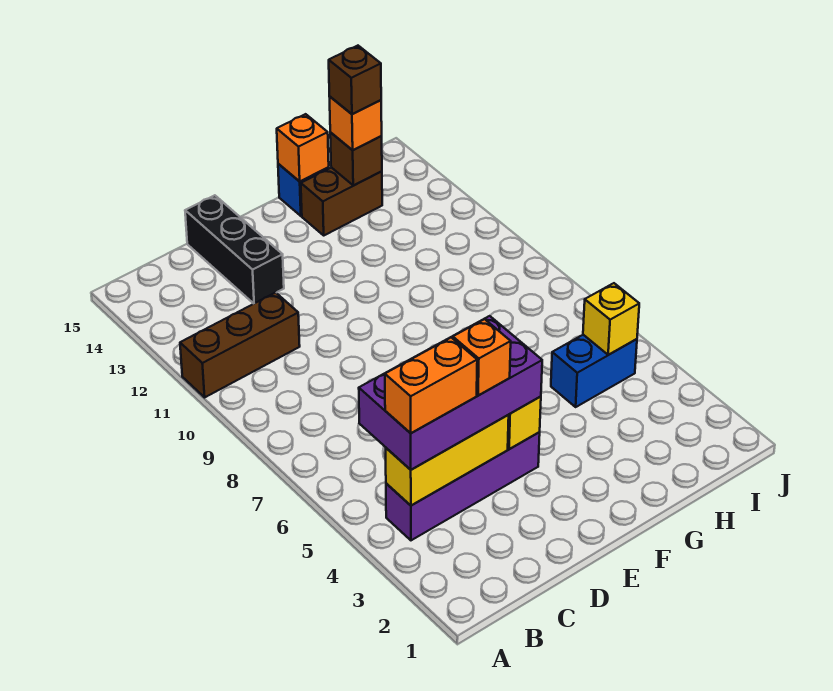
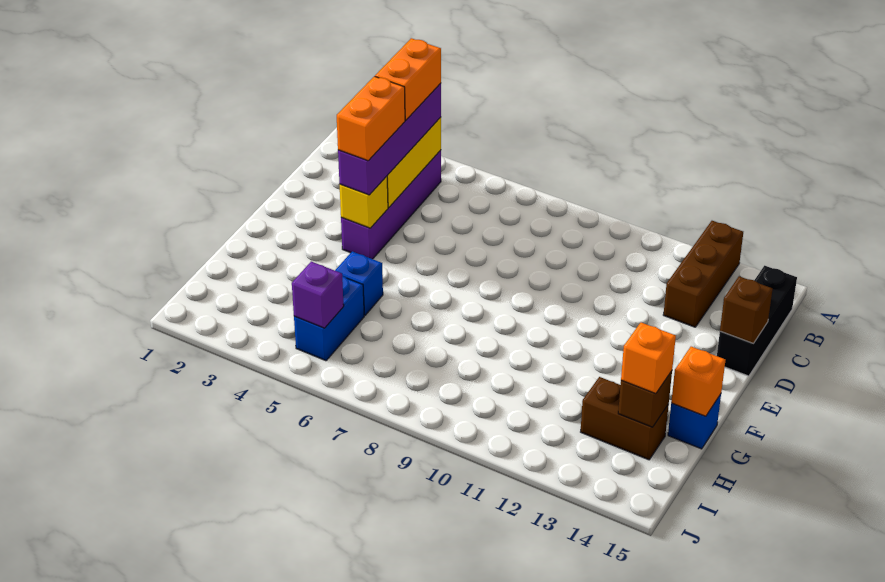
brown 1x3 brick [180,293,300,397] -> brown 1x3 brick moved to [663,221,743,327]
purple 2x4 brick [359,316,542,470] -> purple 1x4 brick [338,83,441,195]
orange 1x1 brick [453,319,511,395] -> orange 1x2 brick [337,76,405,161]
black 1x3 brick [185,195,284,304] -> black 1x3 brick turned to [717,266,797,376]
none -> blue 1x1 brick [335,251,383,315]
brown 1x2 brick [301,167,382,235] -> brown 1x2 brick turned to [581,377,669,460]
brown 1x1 brick [329,46,381,114] -> brown 1x1 brick moved to [720,276,773,343]
yellow 1x1 brick [583,283,639,355] -> purple 1x1 brick [292,262,344,328]

